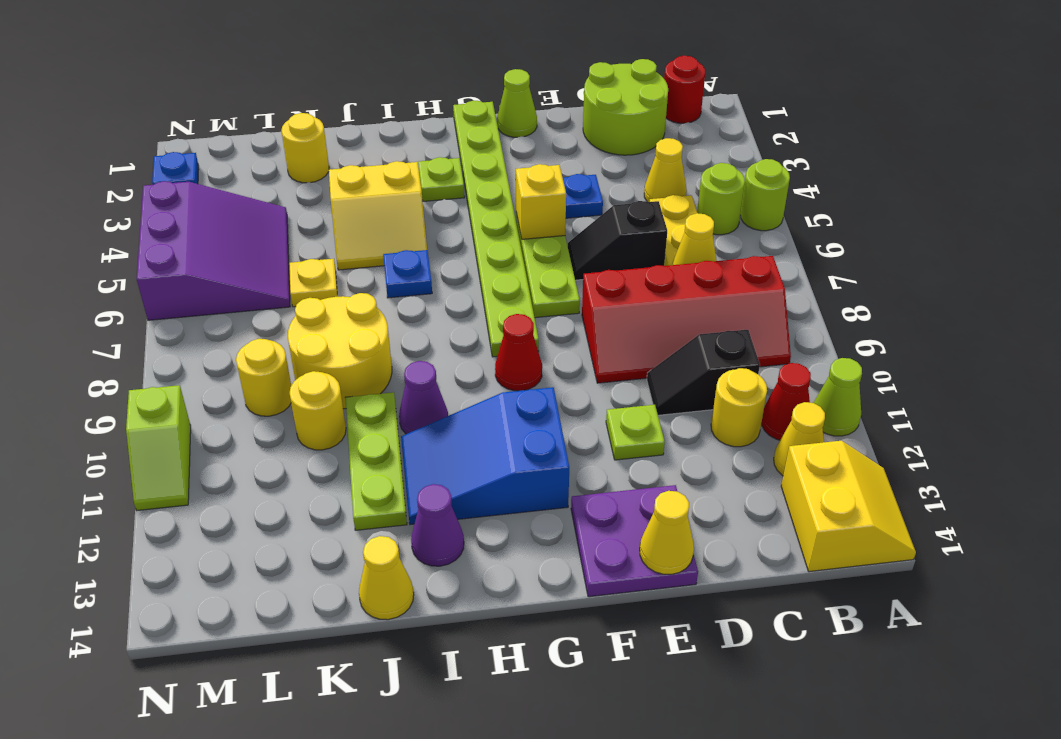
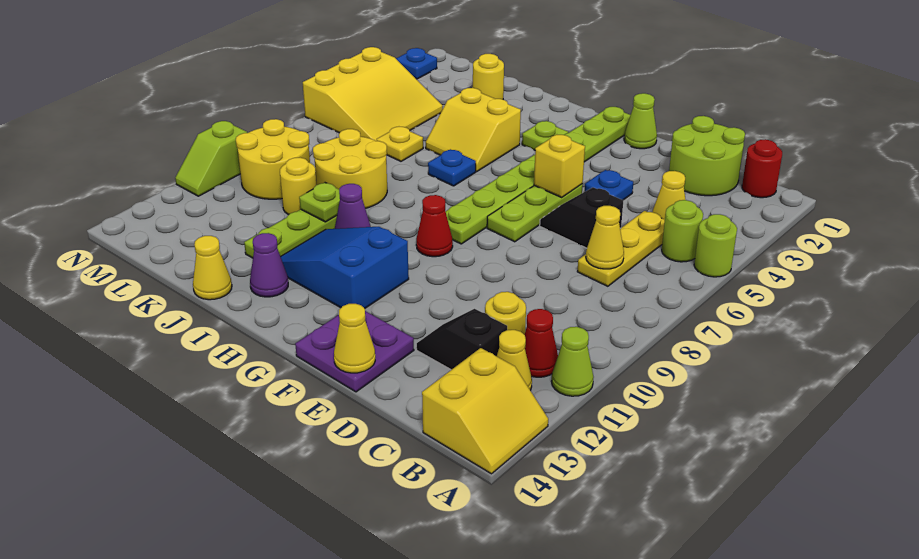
red 2x4 slope [582,256,791,383] -> none
black 1x2 slope [647,330,760,415] -> black 1x2 slope moved to [417,309,507,370]
lime 1x1 plate [606,405,665,460] -> lime 1x1 plate moved to [299,183,340,222]
purple 3x3 slope [137,181,290,320] -> yellow 3x3 slope [303,47,443,141]
yellow 1x1 round brick [236,339,291,416] -> yellow 2x2 round brick [236,119,310,199]

